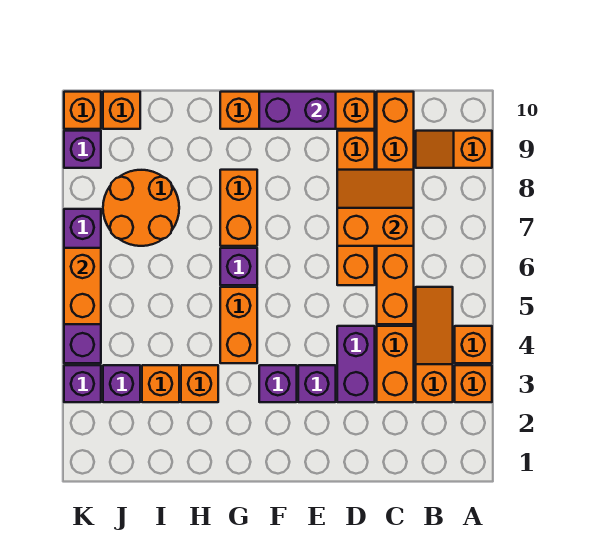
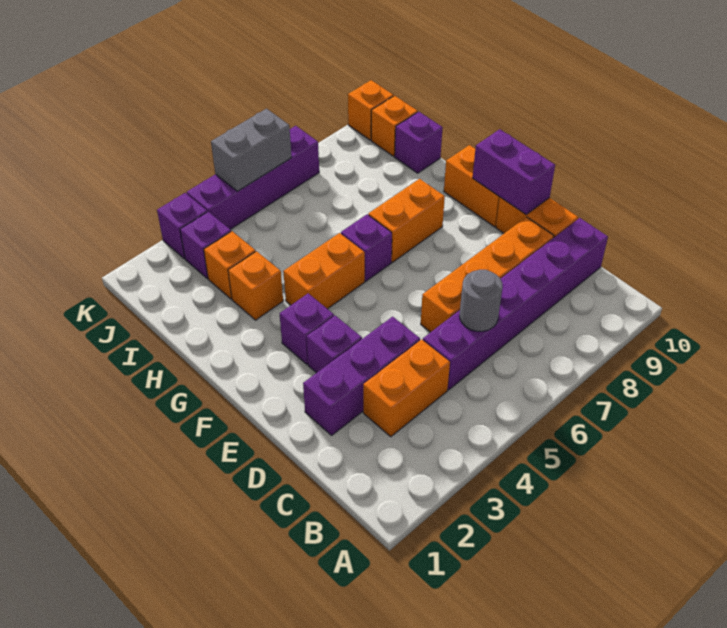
orange 1x1 brick [455,365,492,402] -> none
orange 1x1 brick [455,326,492,363] -> none
orange 1x2 slope [416,131,492,168] -> none
orange 1x3 slope [416,287,453,402] -> none
orange 1x6 brick [377,92,414,324] -> purple 1x6 brick [423,218,608,390]
none -> grey 1x1 round brick [460,270,503,331]
orange 2x2 slope [337,170,414,246] -> none
purple 1x2 brick [337,326,375,402] -> purple 1x3 brick [303,317,420,435]
orange 2x2 round brick [103,170,179,246] -> none
orange 1x2 brick [64,248,101,324] -> grey 1x2 brick [211,109,291,191]
purple 1x1 brick [64,131,101,168] -> purple 1x1 brick moved to [395,112,443,173]

